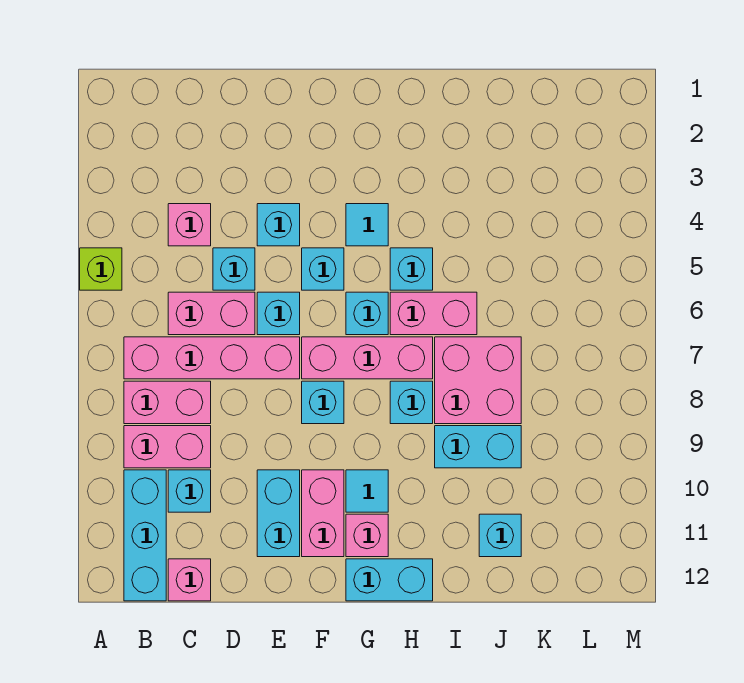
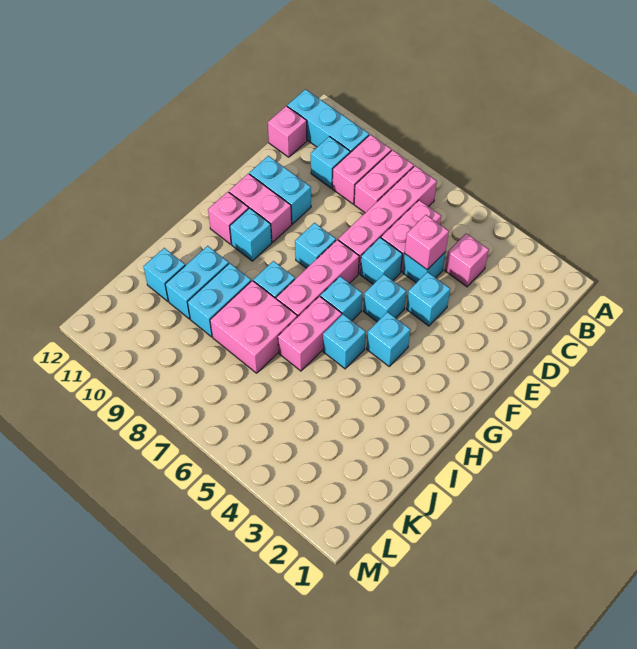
lime 1x1 brick [80,248,122,290] -> none
none -> pink 1x1 brick [405,215,449,270]
cyan 1x1 tile [346,204,388,246] -> cyan 1x1 brick [367,312,410,366]
cyan 1x1 tile [346,470,388,512] -> cyan 1x1 brick [230,208,272,261]
cyan 1x2 brick [346,559,433,601] -> cyan 1x2 brick moved to [165,246,229,319]

